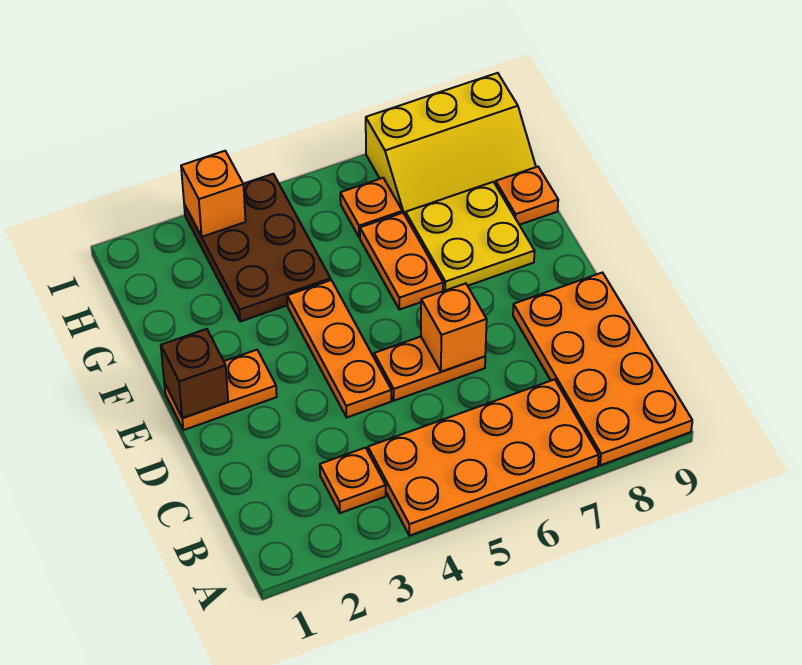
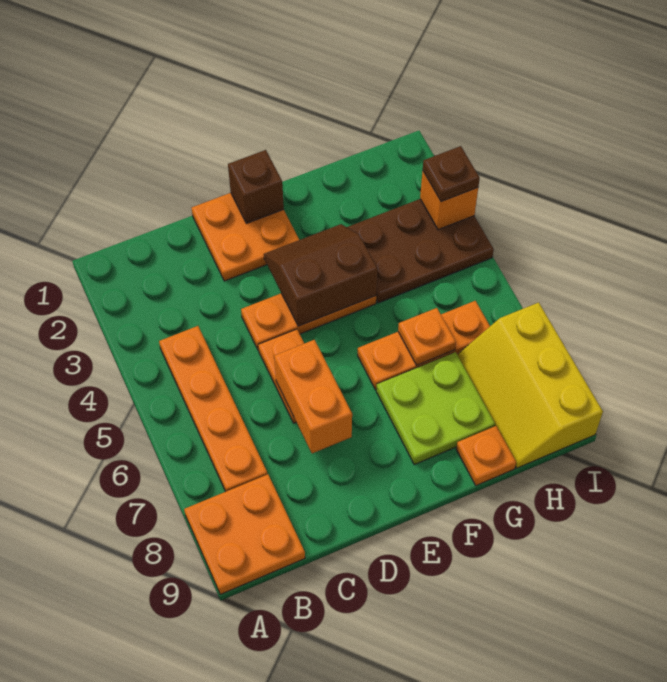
orange 2x4 plate [368,379,599,536] -> orange 1x4 plate [159,326,267,492]
orange 2x4 plate [513,273,692,465] -> orange 2x2 plate [184,474,305,594]
orange 1x1 plate [320,448,386,513] -> orange 1x1 plate moved to [398,308,456,365]
orange 1x1 brick [421,283,487,372] -> orange 1x2 brick [274,340,352,453]
orange 1x2 plate [164,350,277,430] -> orange 2x2 plate [192,193,299,281]
none -> brown 2x2 slope [264,224,378,326]
yellow 2x2 plate [406,182,535,291] -> lime 2x2 plate [376,352,495,465]
none -> brown 1x1 plate [423,146,480,202]

